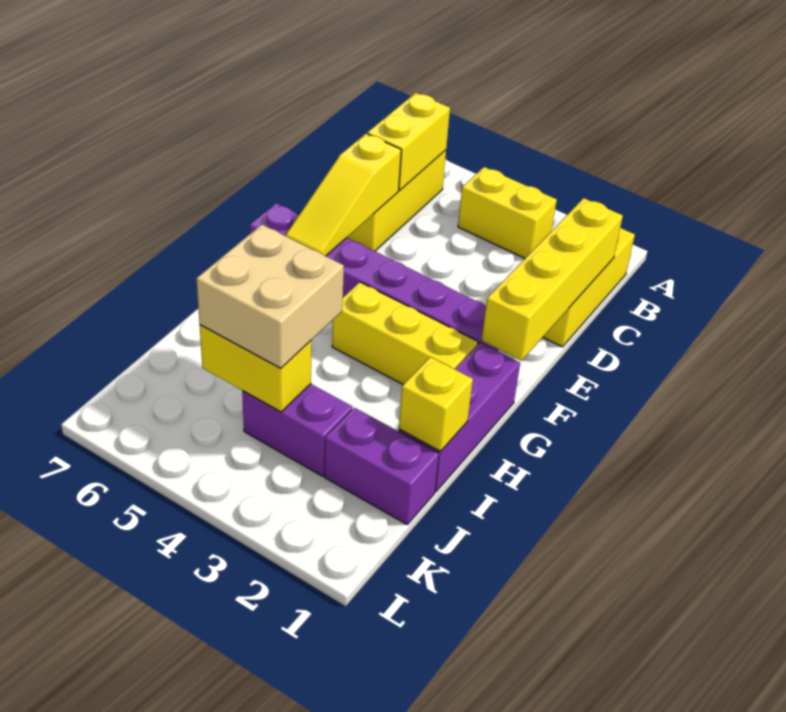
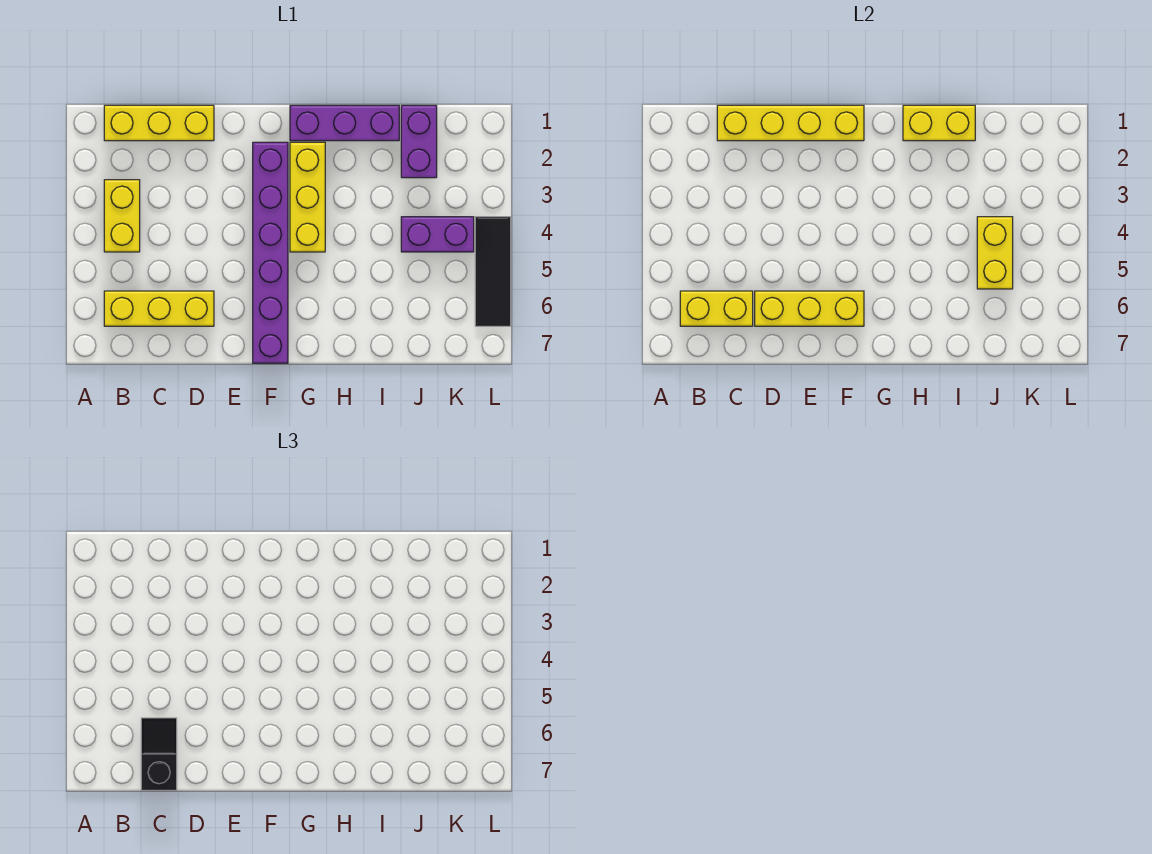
none -> black 1x2 slope [141,718,177,790]
yellow 1x3 slope [286,134,401,256] -> yellow 1x3 brick [755,291,864,326]
yellow 1x1 brick [399,357,473,452] -> yellow 1x2 brick [903,105,975,141]
tan 2x2 brick [196,224,344,368] -> none
purple 1x2 brick [242,384,352,476] -> purple 1x2 brick turned to [401,217,474,252]
none -> black 1x3 tile [475,217,511,326]

